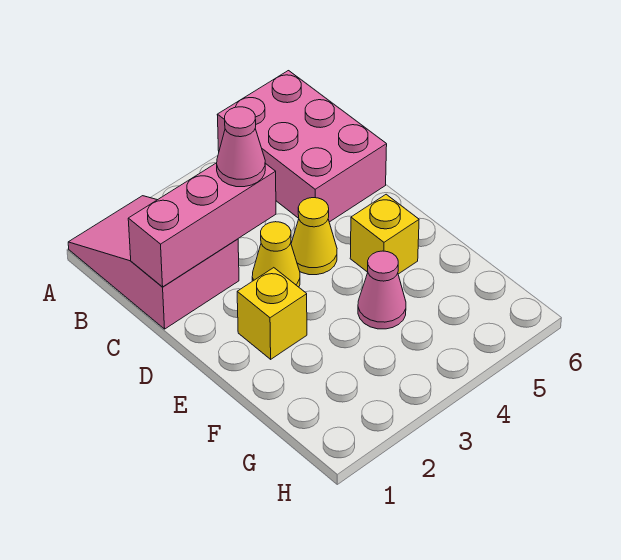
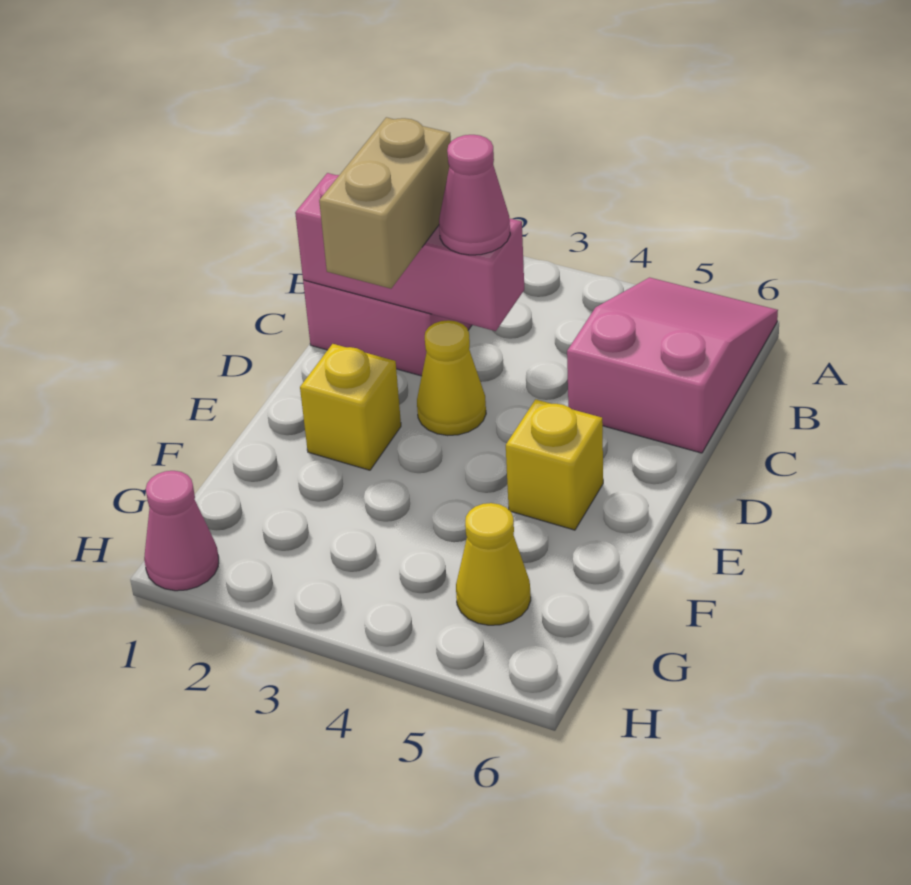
pink 2x3 brick [217,71,387,222] -> pink 2x3 slope [567,278,778,453]
none -> tan 1x2 brick [319,117,451,289]
yellow 1x1 cone [291,198,337,275] -> yellow 1x1 cone moved to [456,503,531,625]
pink 1x1 cone [358,251,406,329] -> pink 1x1 cone moved to [144,471,219,591]

